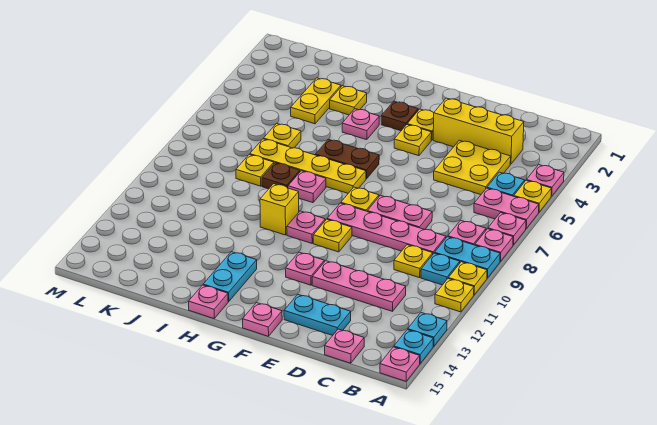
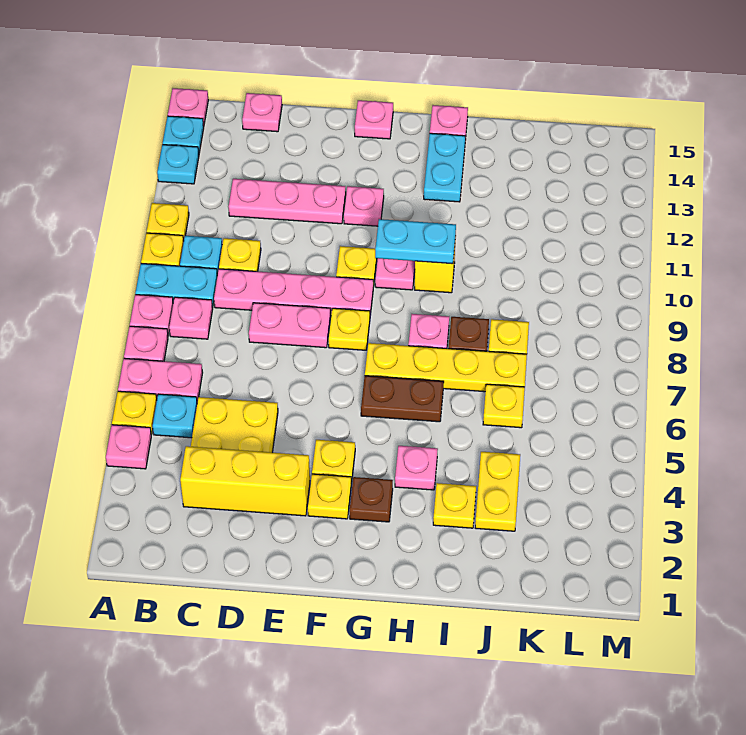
cyan 1x2 plate [284,295,351,335] -> cyan 1x2 plate moved to [375,219,456,264]

